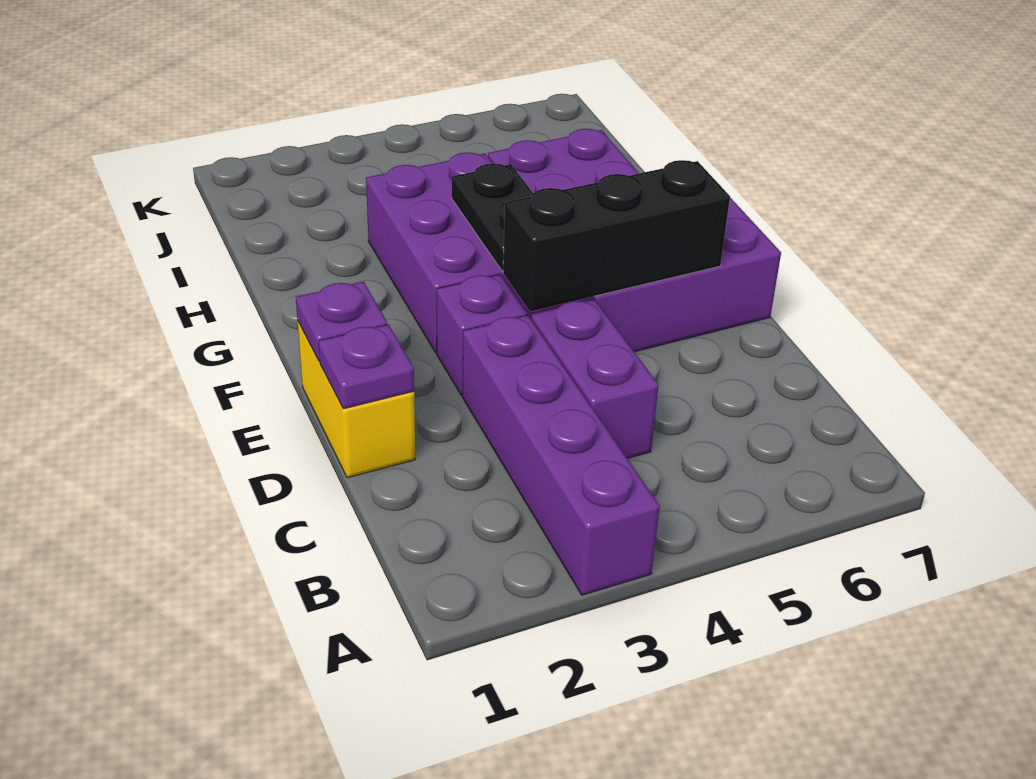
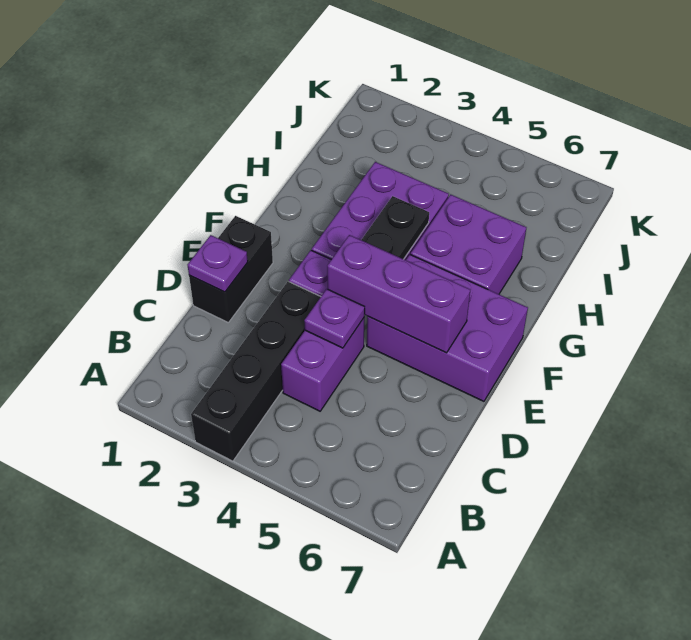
purple 1x4 brick [462,315,660,595] -> black 1x4 brick [191,282,321,461]
yellow 1x2 brick [298,322,415,478] -> black 1x2 brick [189,216,273,322]
purple 1x1 plate [296,282,387,362] -> purple 1x1 plate moved to [304,289,365,348]
black 1x3 brick [503,160,730,311] -> purple 1x3 brick [327,235,470,353]

